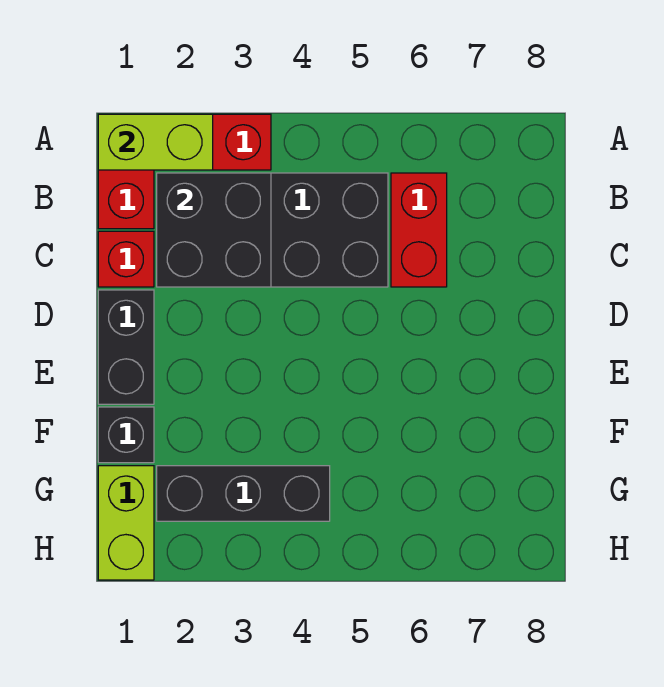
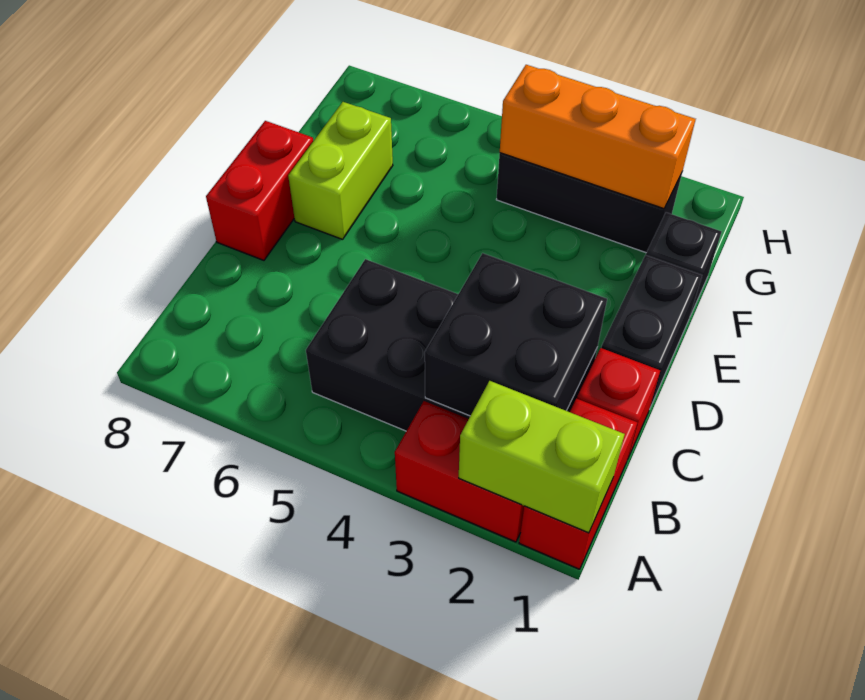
red 1x2 brick [391,173,447,287] -> red 1x2 brick moved to [206,121,313,260]
lime 1x2 brick [98,466,154,580] -> lime 1x2 brick moved to [288,102,393,239]
none -> orange 1x3 brick [500,65,696,209]

